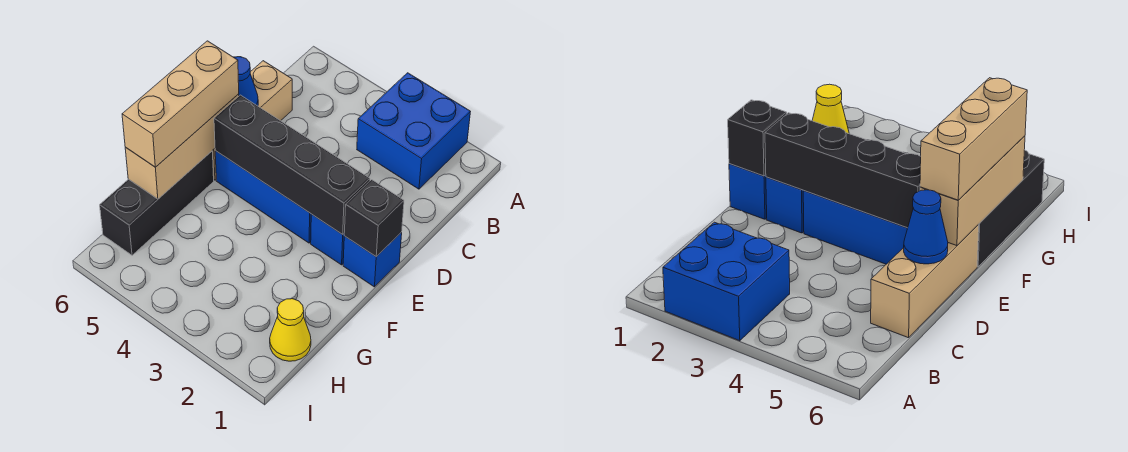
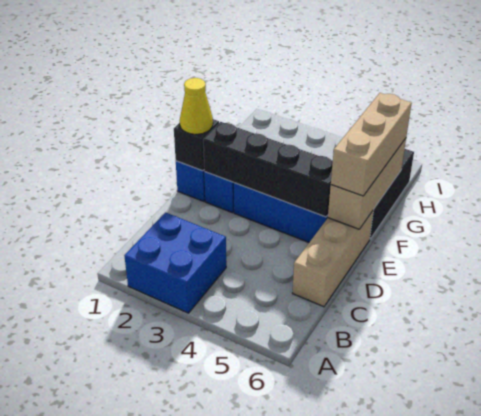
blue 1x1 cone [234,57,258,106] -> none
yellow 1x1 cone [270,299,311,361] -> yellow 1x1 cone moved to [180,78,213,134]

